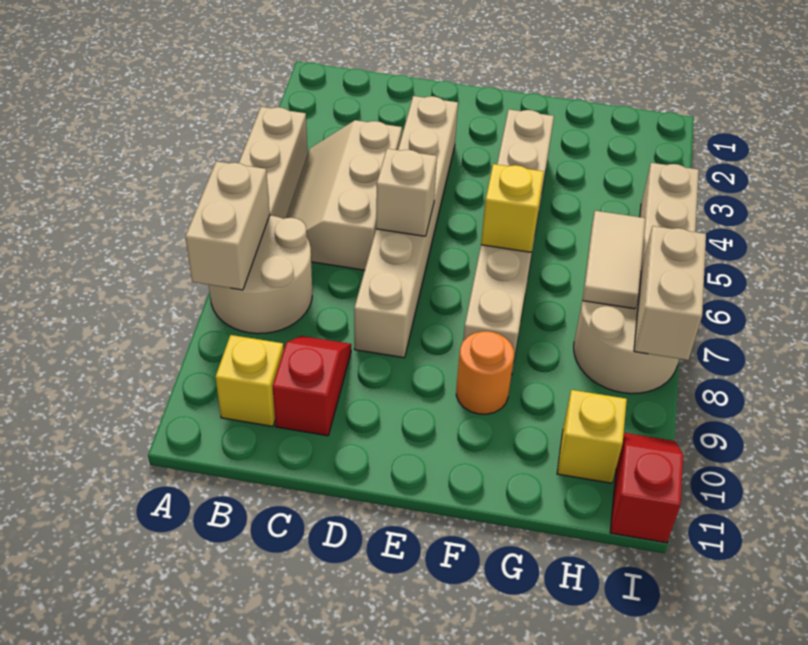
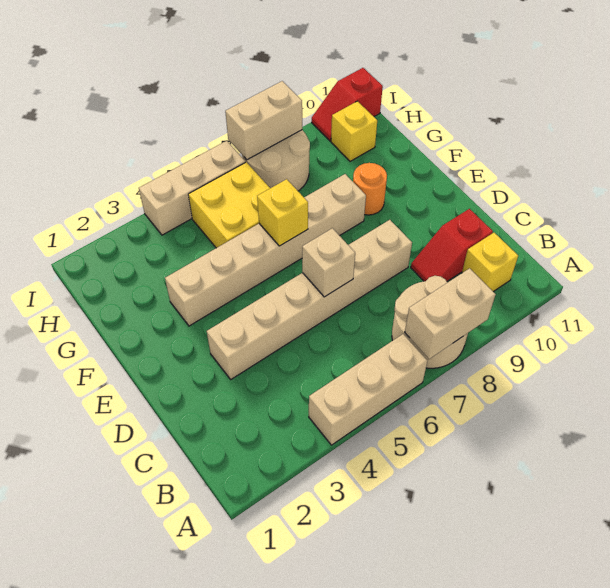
tan 2x3 slope [286,120,402,270] -> none
none -> yellow 2x2 brick [188,162,270,248]
tan 1x2 tile [582,211,645,309] -> none

